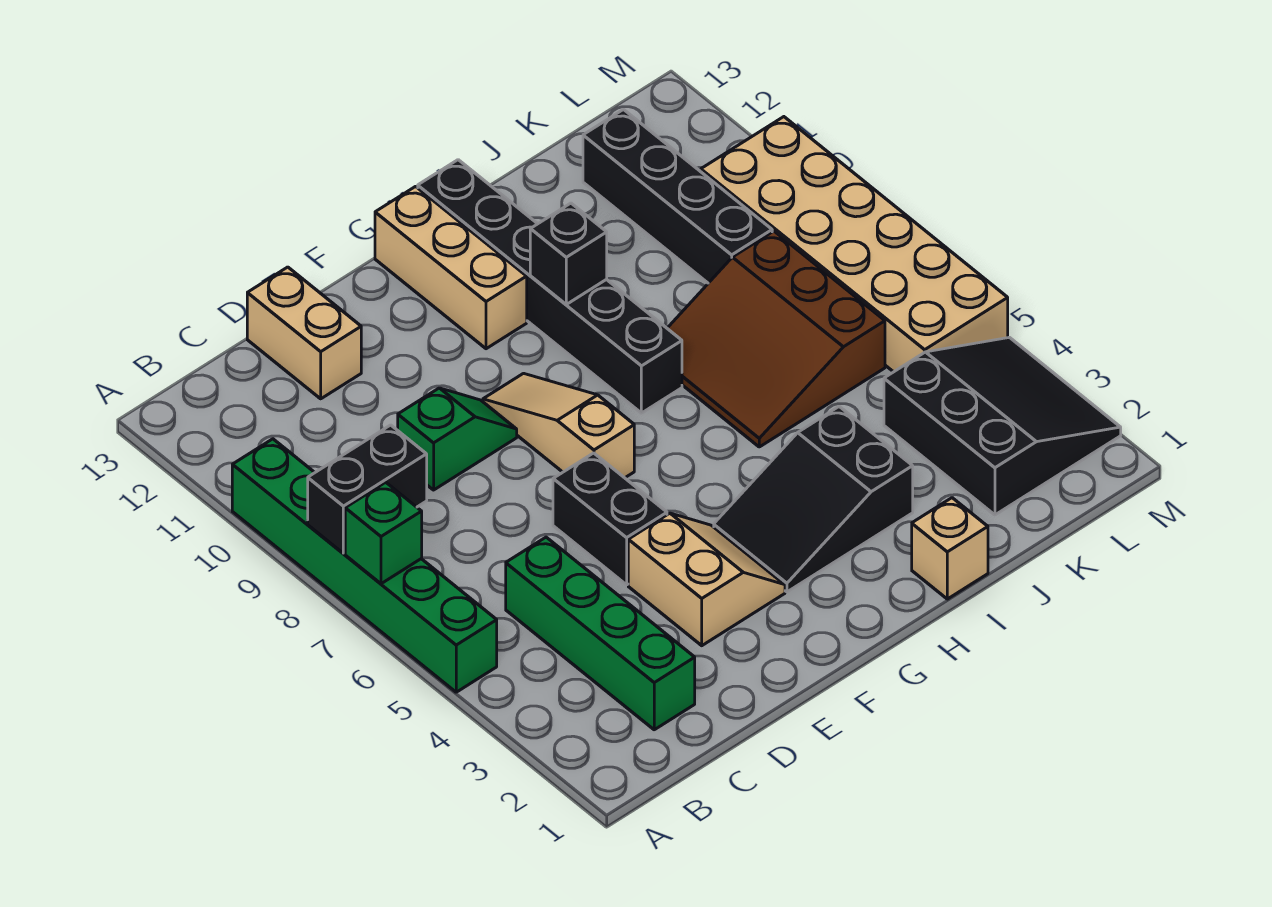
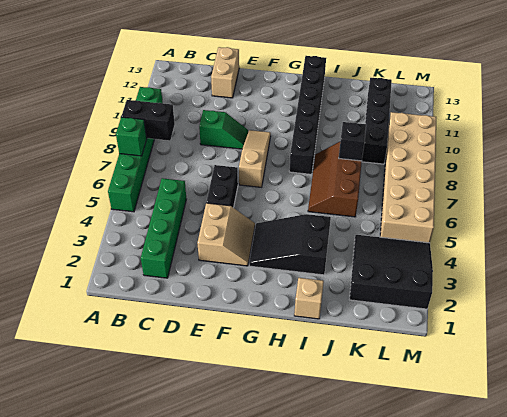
tan 1x3 brick [375,187,527,349] -> none
black 1x1 brick [530,203,607,304] -> black 1x1 brick moved to [339,122,366,161]
brown 3x3 slope [667,231,885,447] -> brown 2x3 slope [308,142,362,217]
black 3x3 slope [884,337,1121,515] -> black 3x3 slope turned to [349,235,433,309]

